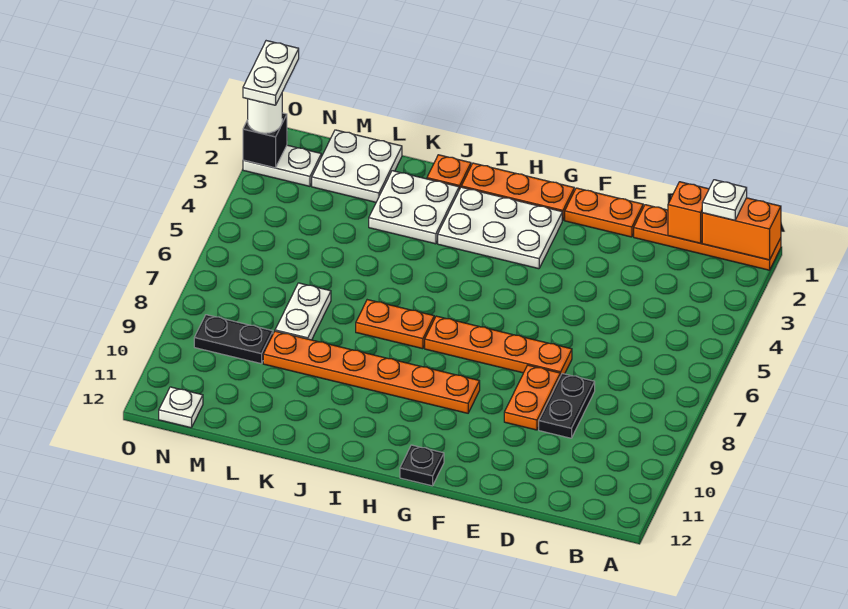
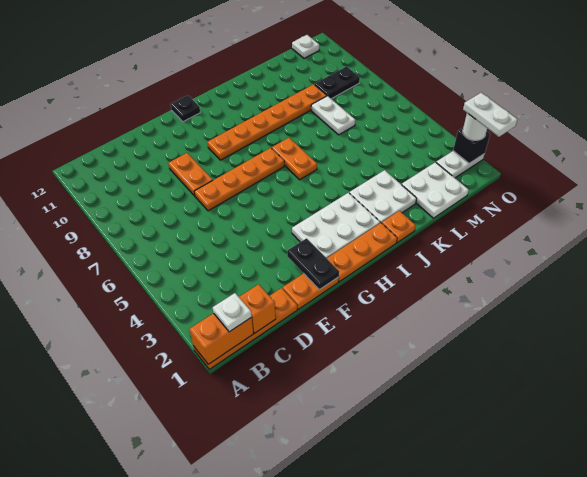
black 1x2 plate [539,374,595,438] -> black 1x2 plate moved to [287,238,339,290]
orange 1x2 plate [356,300,434,349] -> orange 1x2 plate turned to [272,138,317,180]

